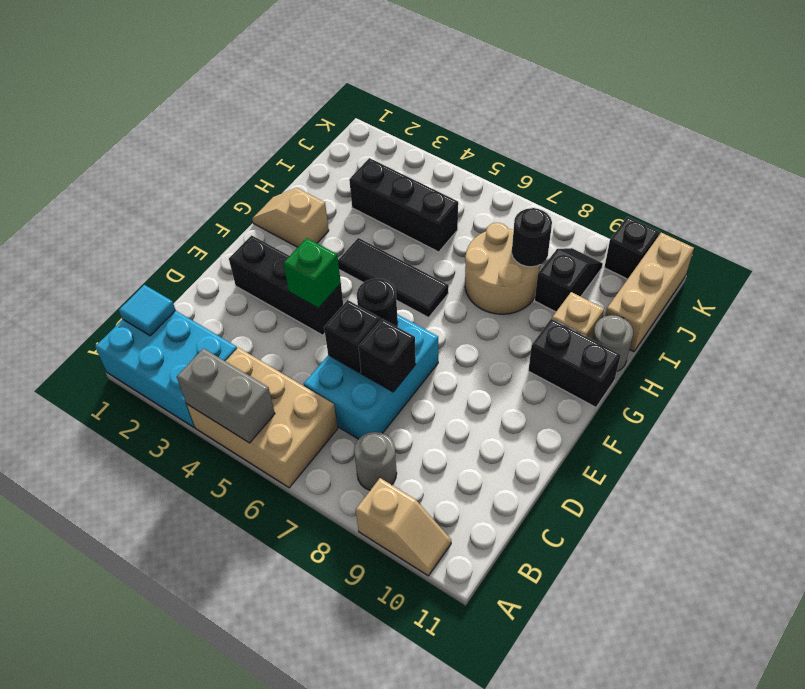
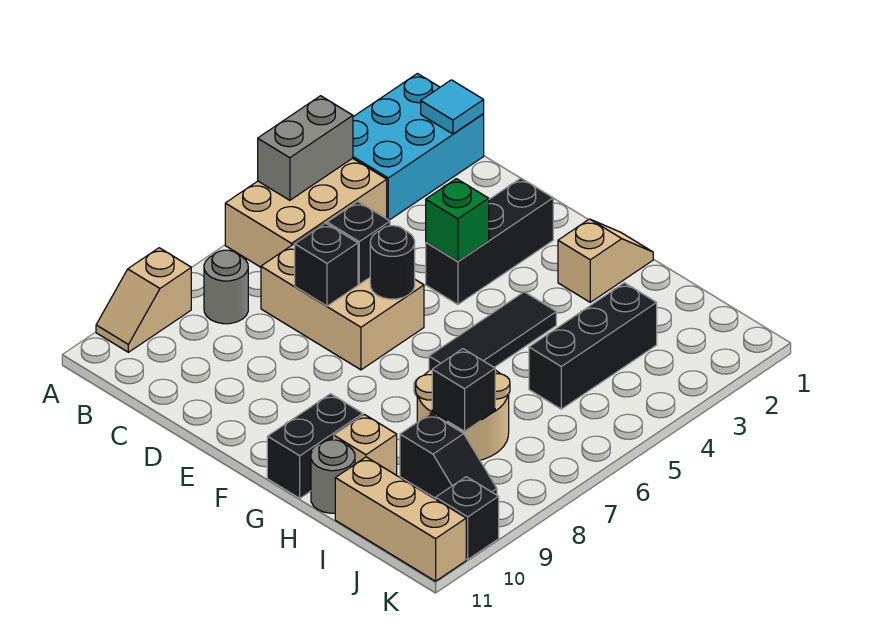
cyan 2x3 brick [304,314,438,439] -> tan 2x3 brick [261,225,424,370]
black 1x1 round brick [512,208,552,267] -> black 1x1 brick [432,349,495,431]

